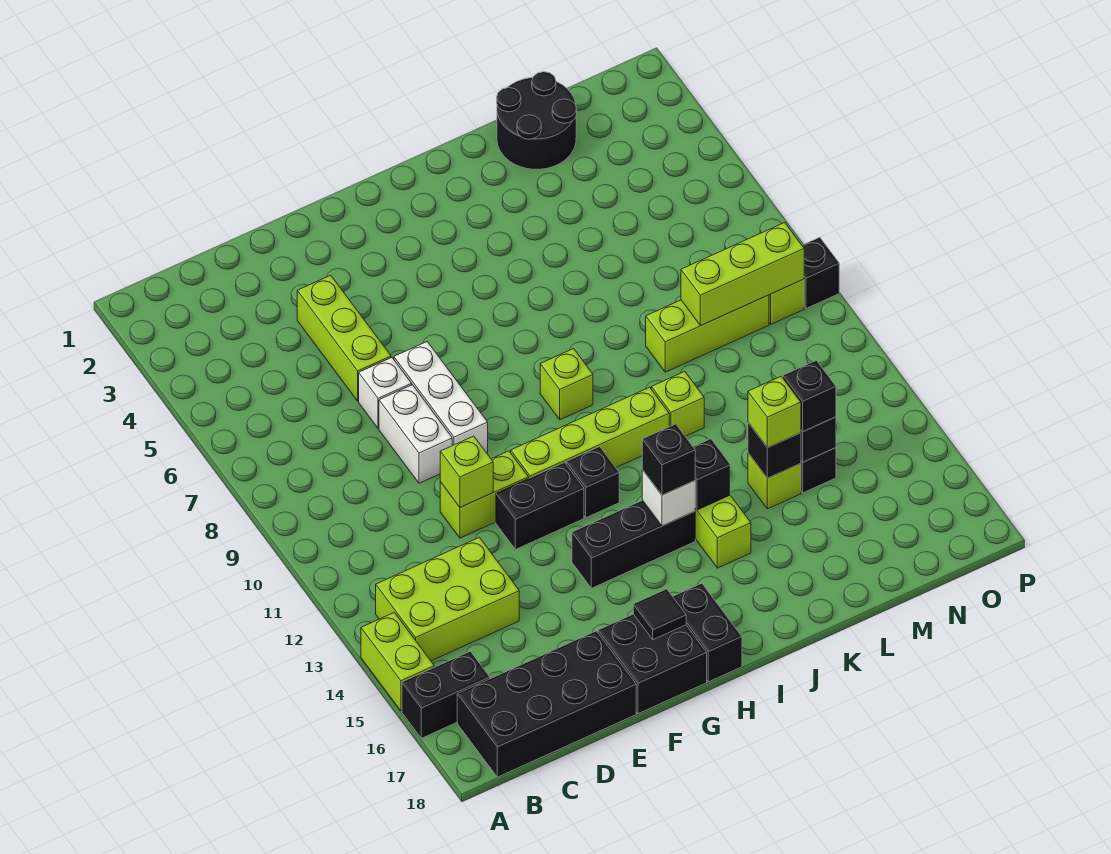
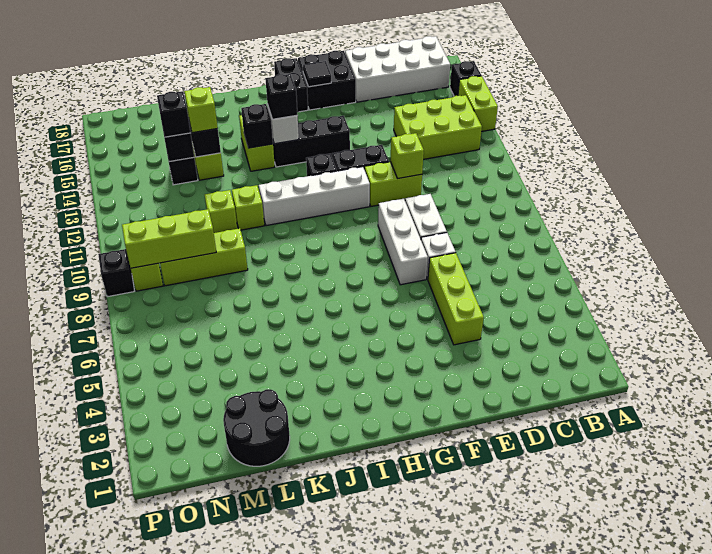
black 1x2 brick [402,651,490,738] -> black 1x1 brick [450,61,481,96]
black 2x4 brick [457,631,636,777] -> white 2x4 brick [345,36,450,102]
lime 1x4 brick [511,387,669,478] -> white 1x4 brick [259,167,370,226]
lime 1x1 brick [540,349,593,420] -> lime 1x1 brick moved to [205,190,237,233]

